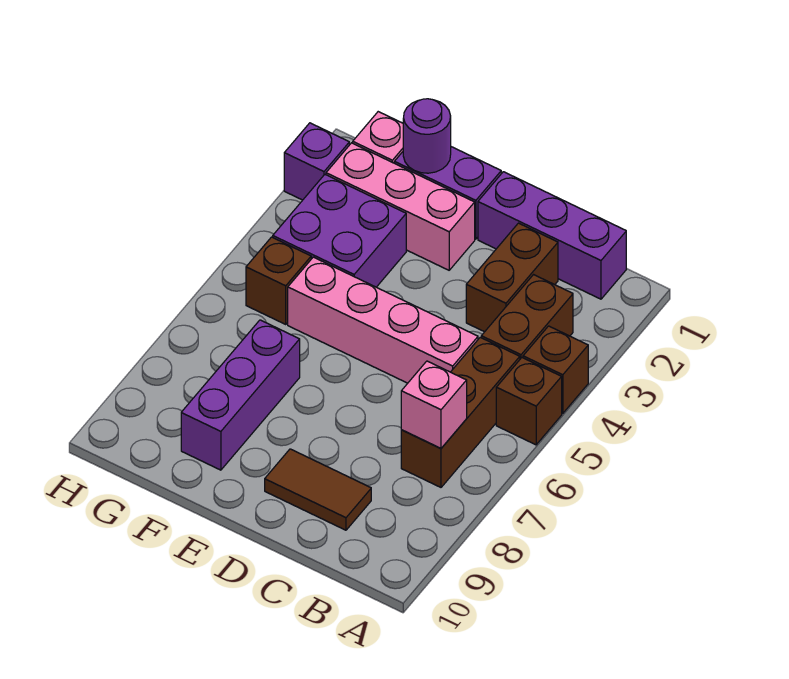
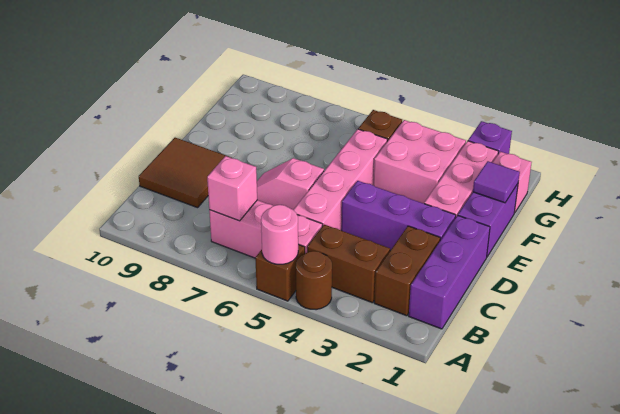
brown 1x1 brick [523,326,588,413] -> brown 1x1 round brick [296,251,332,310]
none -> pink 1x1 round brick [261,205,298,264]
brown 1x3 brick [401,337,520,487] -> pink 1x3 brick [209,200,323,258]
brown 1x2 brick [466,223,558,332] -> brown 1x2 brick turned to [374,226,440,316]
brown 1x2 tile [265,449,371,530] -> brown 2x2 tile [139,138,232,208]
none -> pink 1x2 slope [257,158,324,210]
purple 1x1 round brick [403,99,451,173] -> purple 1x1 tile [473,161,520,203]
purple 2x2 brick [273,175,406,287] -> pink 2x2 brick [373,120,466,203]
purple 1x3 brick [181,320,300,470] -> purple 1x3 brick moved to [341,181,456,250]

